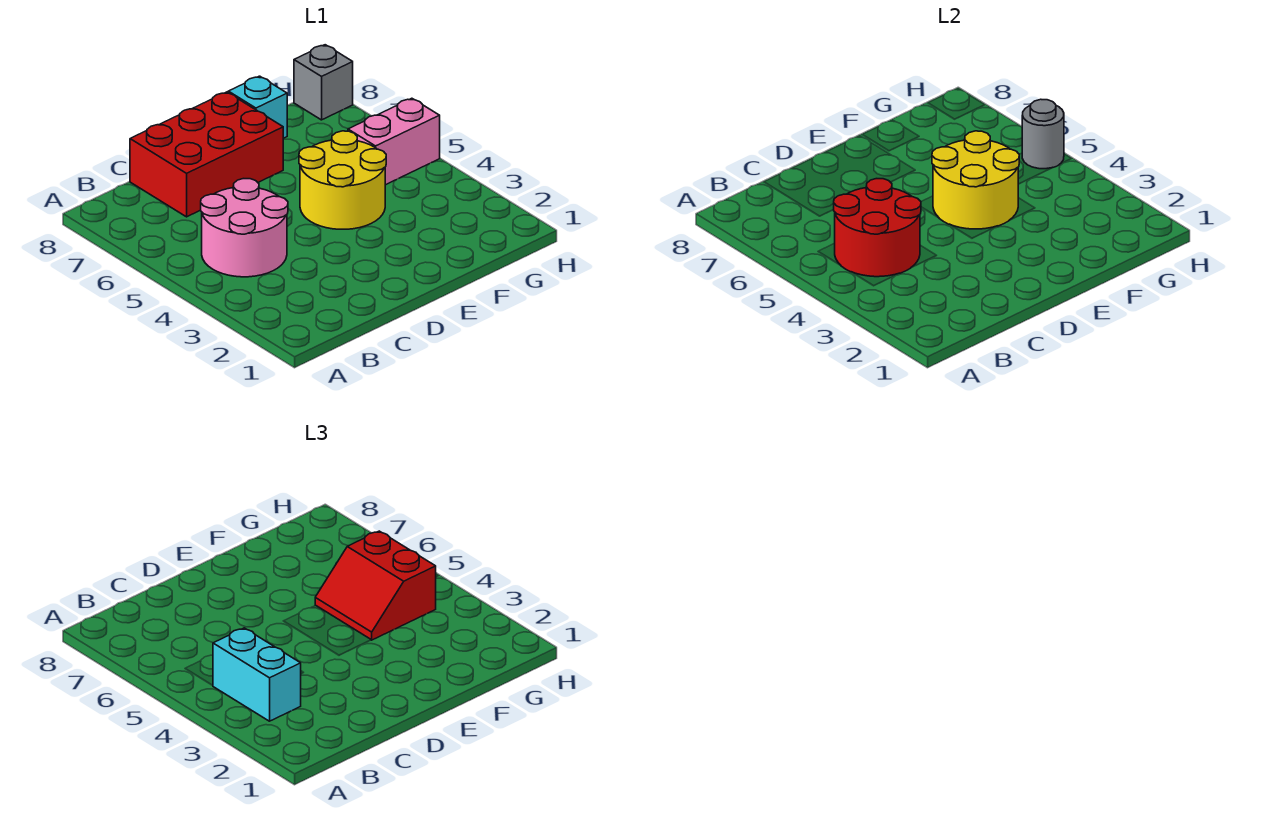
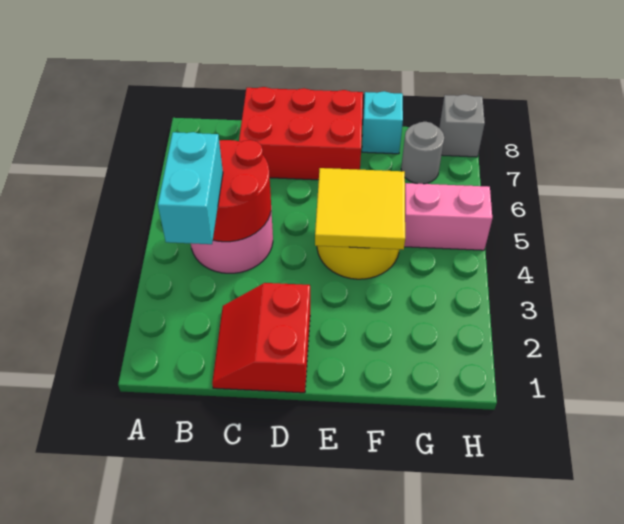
yellow 2x2 round brick [932,131,1019,229] -> yellow 2x2 tile [315,168,405,250]
red 2x2 slope [315,531,436,640] -> red 2x2 slope moved to [212,283,310,393]
grey 1x1 round brick [1022,99,1064,169] -> grey 1x1 round brick moved to [401,122,444,184]

